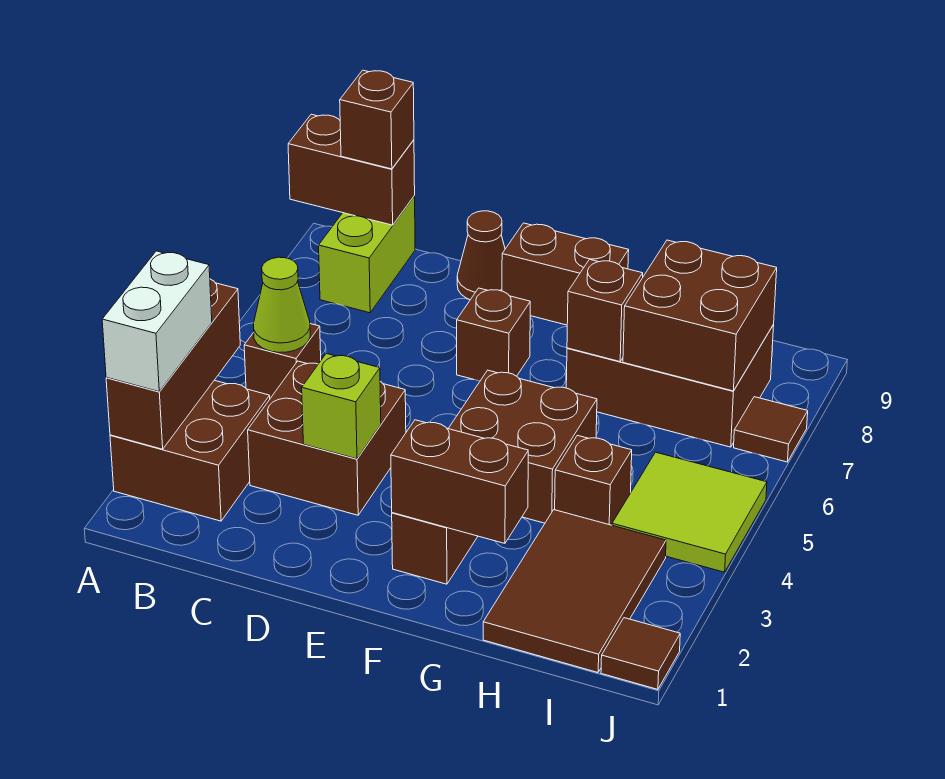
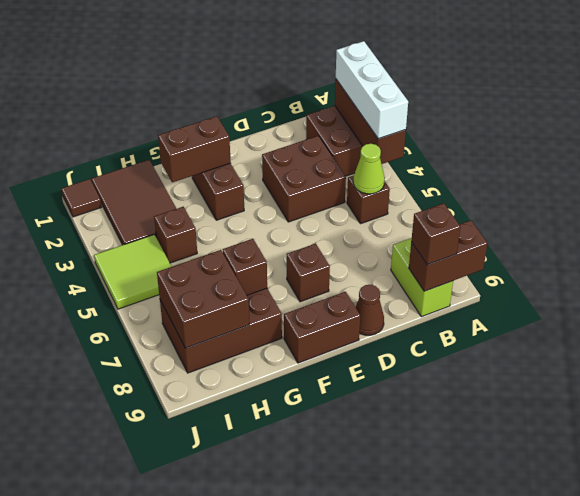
white 1x2 brick [102,251,212,392] -> white 1x3 brick [336,41,408,139]
lime 1x1 brick [302,354,381,459] -> none
brown 2x2 brick [448,370,597,523] -> none
brown 1x1 tile [734,397,808,462] -> none

